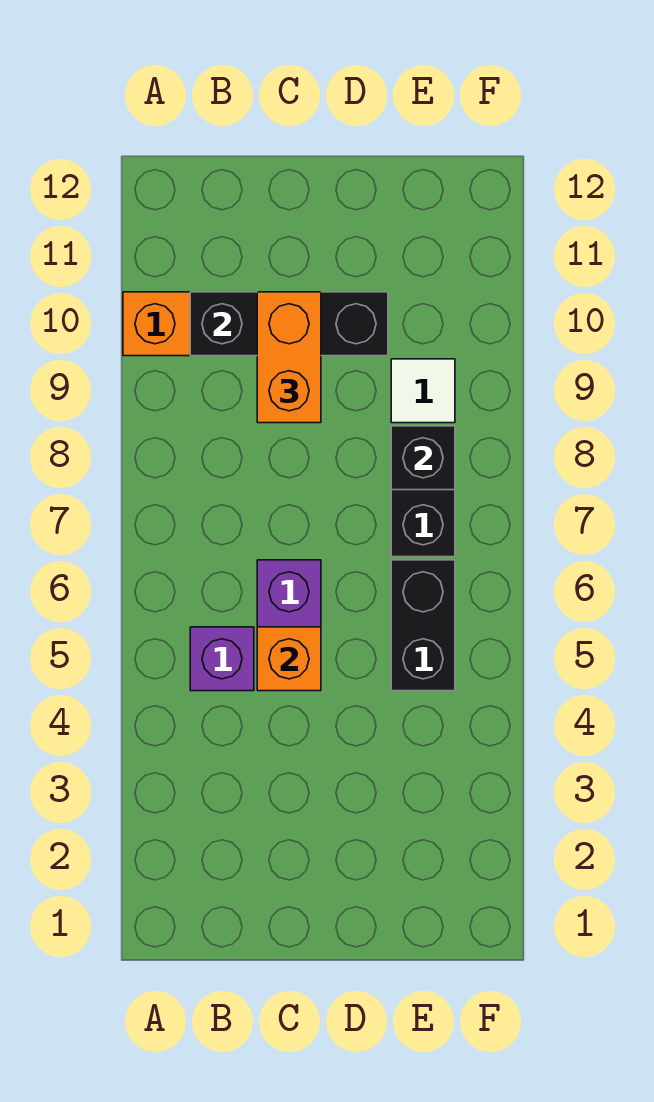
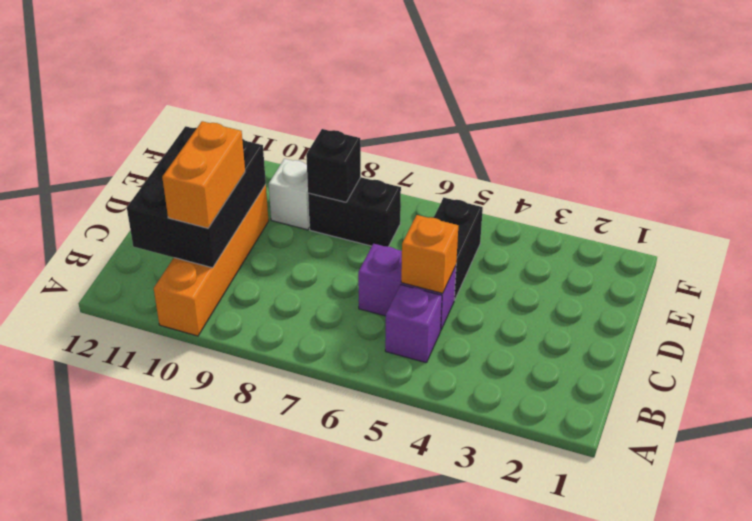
black 1x3 brick [190,292,388,356] -> black 2x3 brick [127,126,266,268]
orange 1x2 brick [257,292,321,423] -> orange 1x2 brick turned to [162,121,245,228]
black 1x2 brick [391,560,455,691] -> black 1x2 brick turned to [434,198,483,300]
white 1x1 tile [391,359,455,423] -> white 1x1 brick [269,159,310,230]

